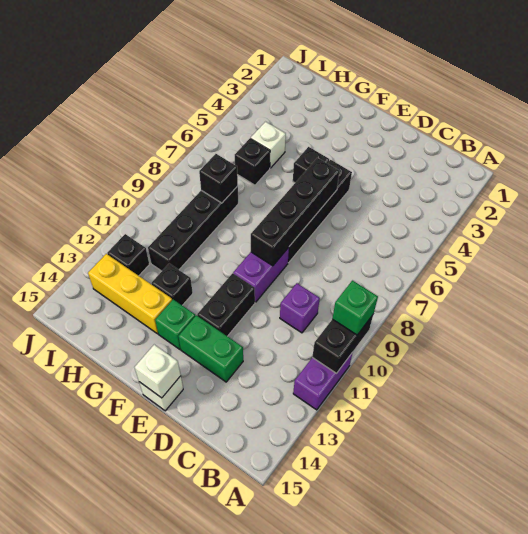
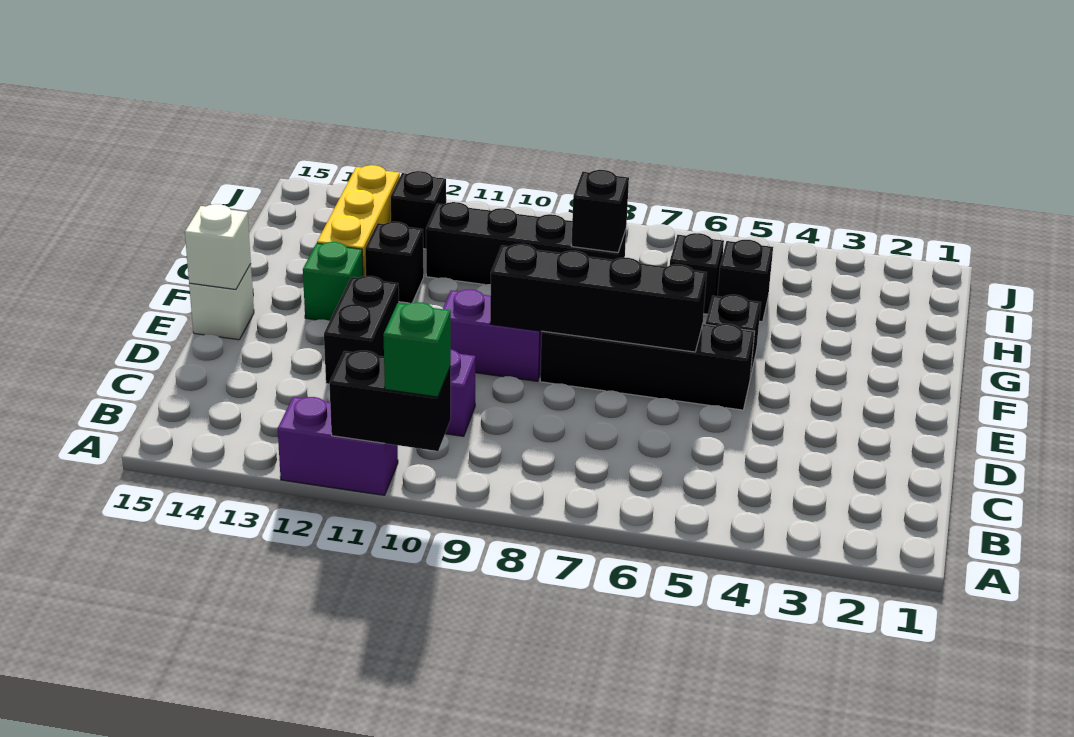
green 1x2 brick [178,315,243,382] -> none
black 1x2 brick [197,273,255,336] -> black 1x2 brick turned to [324,276,399,384]
white 1x1 brick [251,122,286,168] -> black 1x1 brick [717,240,773,322]

